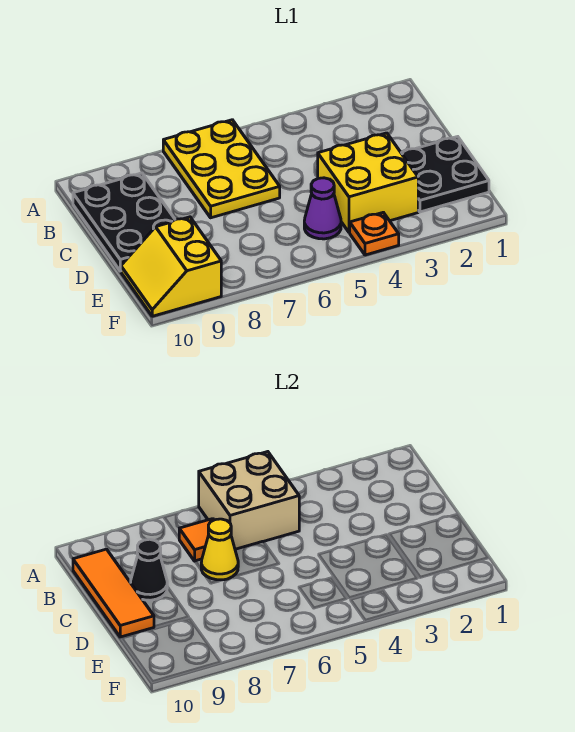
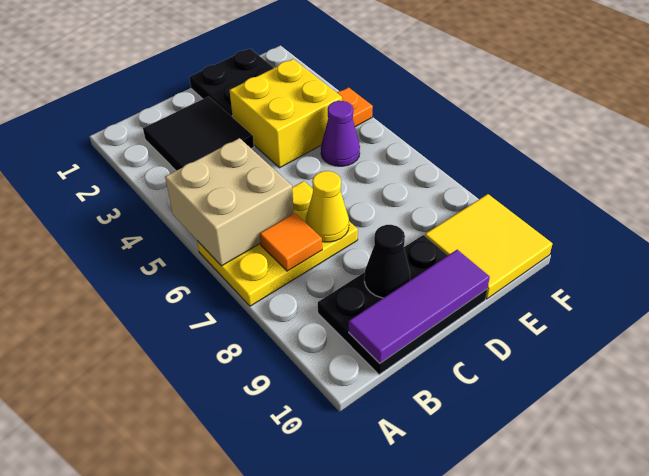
none -> black 2x2 tile [143,96,254,171]
orange 1x3 tile [73,549,154,637] -> purple 1x3 tile [349,250,490,363]
yellow 2x2 slope [121,217,221,316] -> yellow 2x2 tile [425,194,552,299]

